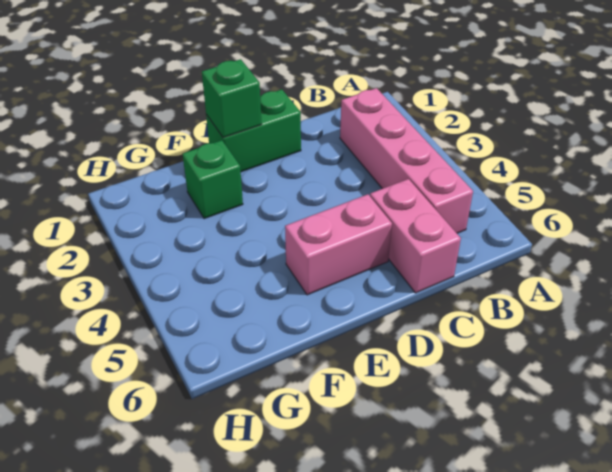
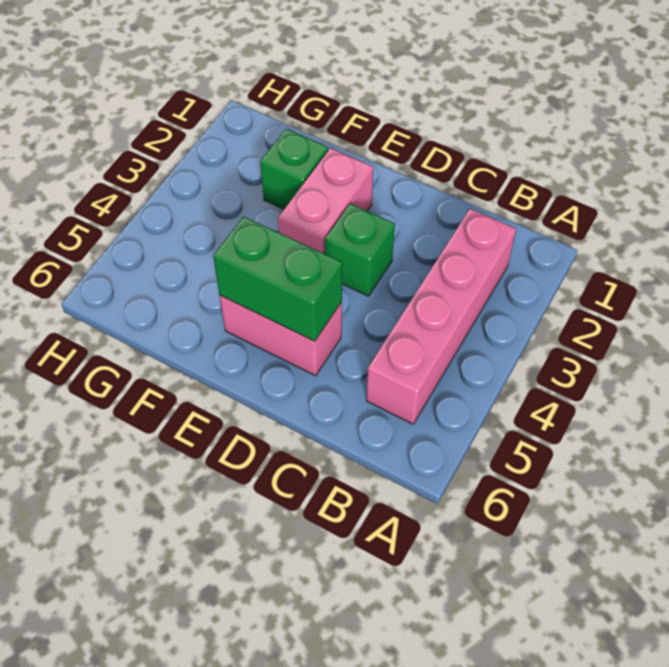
pink 1x2 brick [370,179,461,293] -> pink 1x2 brick moved to [278,148,373,254]
green 1x2 brick [206,89,301,172] -> green 1x2 brick moved to [213,217,342,341]
green 1x1 brick [202,59,262,138] -> green 1x1 brick moved to [325,204,395,296]

